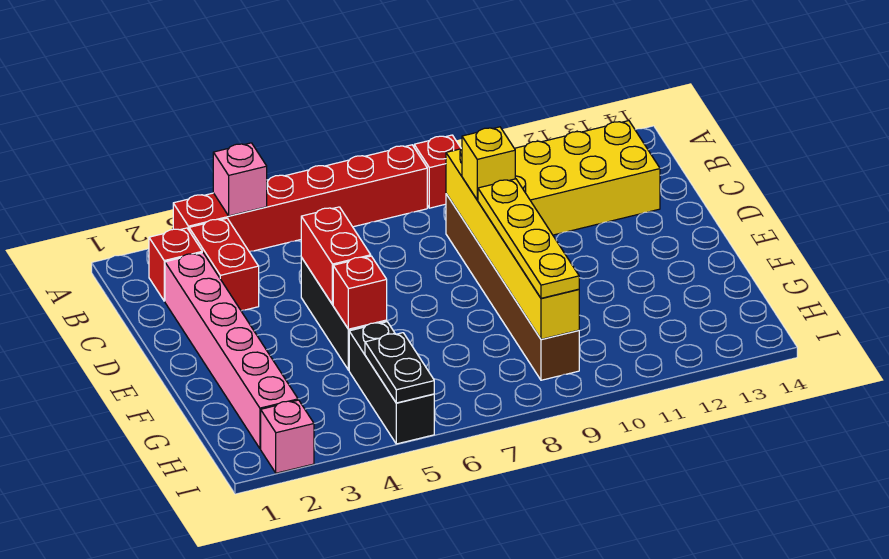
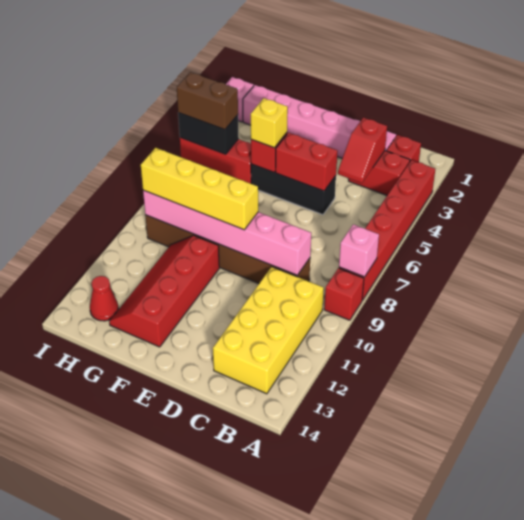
pink 1x1 brick [213,143,267,216] -> pink 1x1 brick moved to [339,224,379,277]
none -> red 1x2 slope [338,118,387,183]
yellow 1x6 brick [446,149,579,339] -> pink 1x6 brick [143,190,311,275]
yellow 1x1 brick [462,127,515,200] -> yellow 1x1 brick moved to [251,98,288,148]
yellow 1x4 plate [478,179,579,298] -> yellow 1x4 brick [141,148,258,230]
none -> red 2x4 slope [109,236,219,347]
black 1x3 brick [349,322,434,444] -> red 1x3 brick [180,138,251,184]
black 1x2 plate [365,333,434,403] -> black 1x2 brick [178,113,239,154]
none -> brown 1x2 brick [177,72,238,130]
none -> red 1x1 cone [90,276,119,321]

